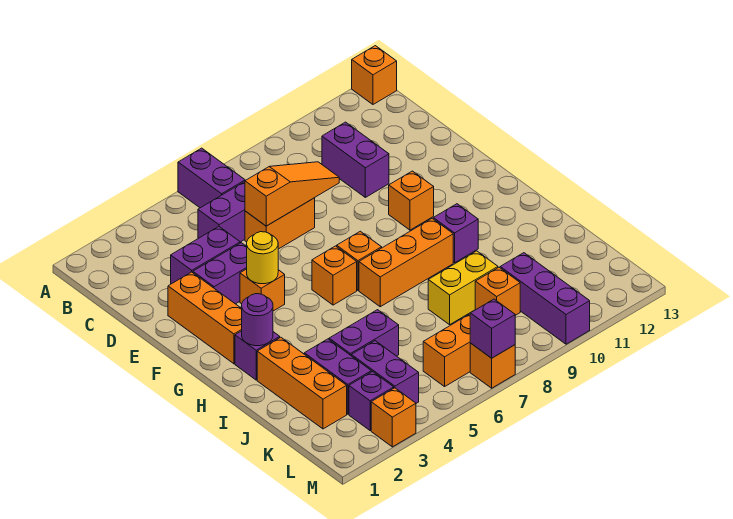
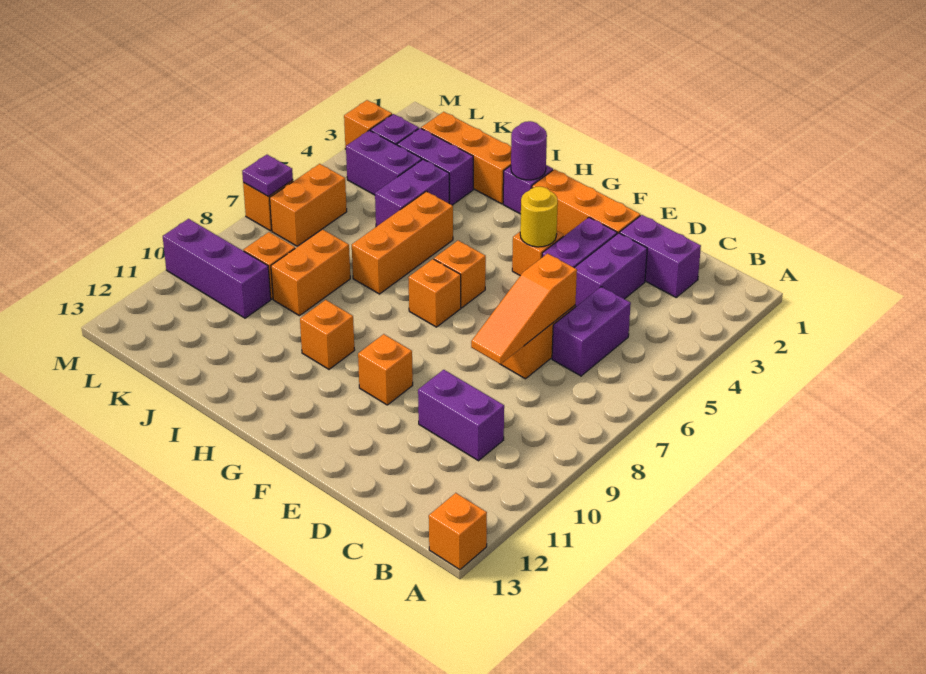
purple 1x2 brick [178,148,245,208] -> purple 1x2 brick moved to [620,215,701,297]
orange 1x3 brick [359,218,453,307] -> orange 1x3 brick moved to [352,191,453,294]
purple 1x1 brick [433,204,478,263] -> orange 1x1 brick [300,300,355,369]
yellow 1x2 brick [428,251,498,325] -> orange 1x2 brick [271,230,350,316]
purple 1x1 brick [470,299,515,358] -> purple 1x1 plate [242,155,293,196]

